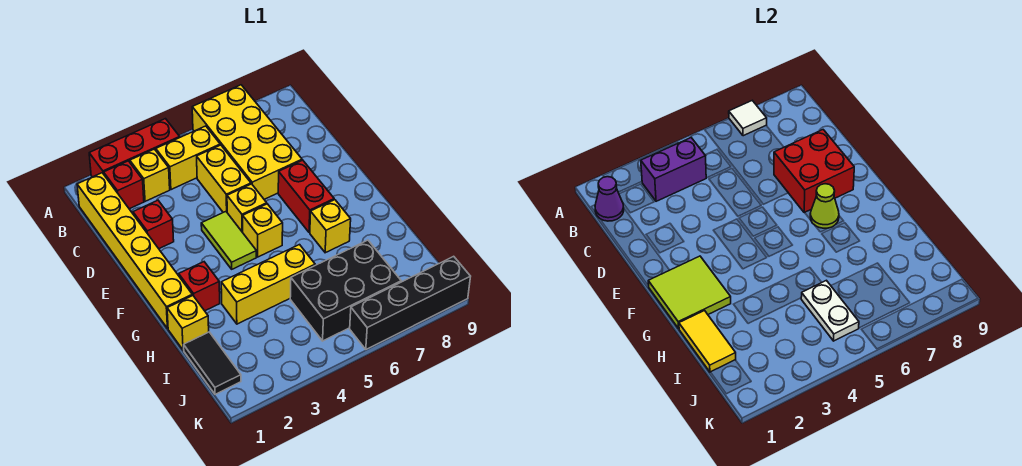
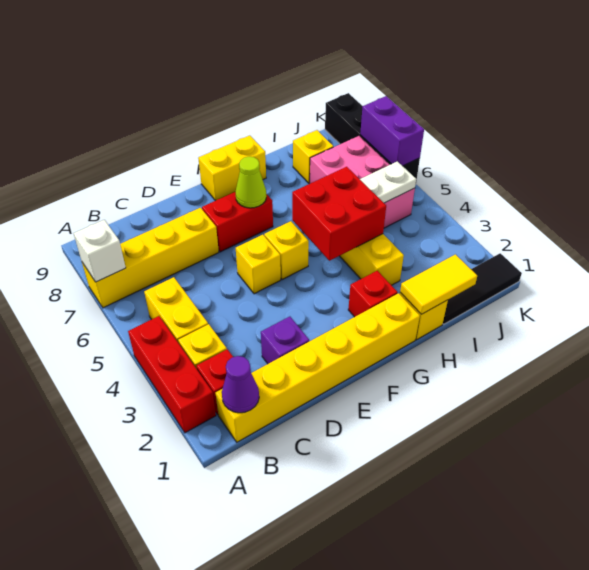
yellow 2x4 brick [192,85,302,199] -> yellow 1x4 brick [82,208,219,308]
white 1x1 tile [729,101,767,136] -> white 1x1 brick [74,220,126,282]
purple 1x2 brick [641,138,706,201] -> purple 1x2 brick moved to [360,96,424,166]
yellow 1x2 brick [197,145,251,212] -> yellow 1x2 brick moved to [198,136,266,201]
red 1x1 brick [133,200,174,249] -> purple 1x1 brick [261,317,309,364]
red 2x2 brick [774,130,854,213] -> red 2x2 brick moved to [292,167,386,261]
lime 1x2 tile [201,212,256,269] -> none
lime 2x2 tile [648,256,731,328] -> none
yellow 1x1 brick [310,200,351,253] -> yellow 1x1 brick moved to [293,130,333,183]
black 1x2 tile [184,332,241,394] -> black 1x3 tile [443,253,522,324]
black 2x3 brick [290,240,401,341] -> pink 2x3 brick [310,136,415,228]

